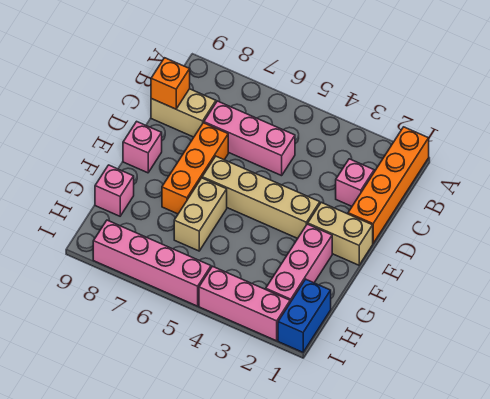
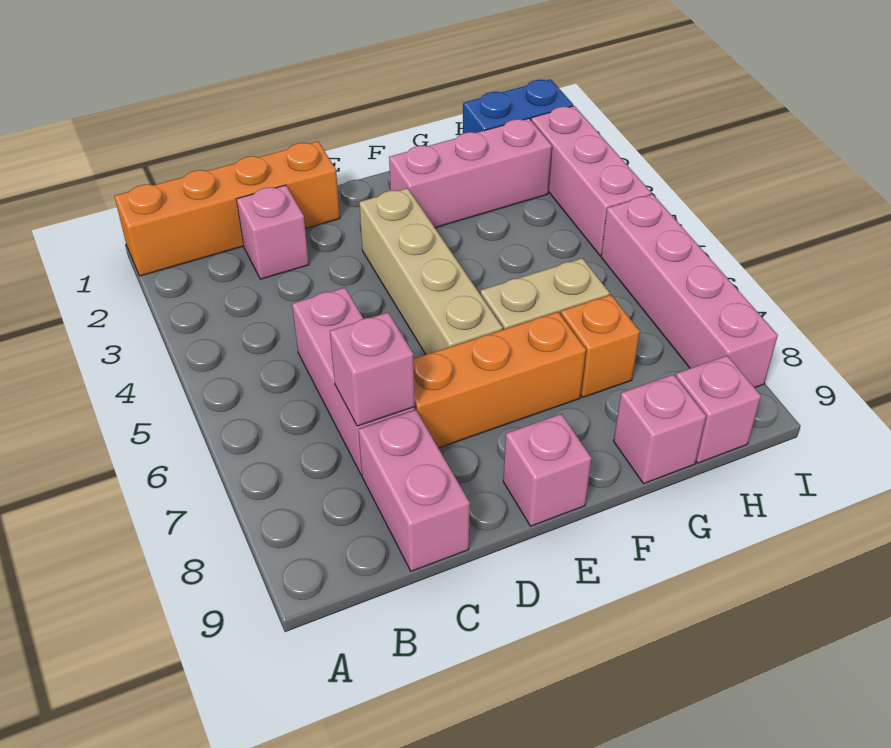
none -> pink 1x1 brick [330,312,415,426]
tan 1x2 brick [151,89,216,137] -> pink 1x2 brick [358,410,470,571]
orange 1x1 brick [151,58,190,109] -> orange 1x1 brick moved to [561,295,640,397]
tan 1x2 brick [308,202,373,265] -> none
none -> pink 1x1 brick [676,355,761,463]

